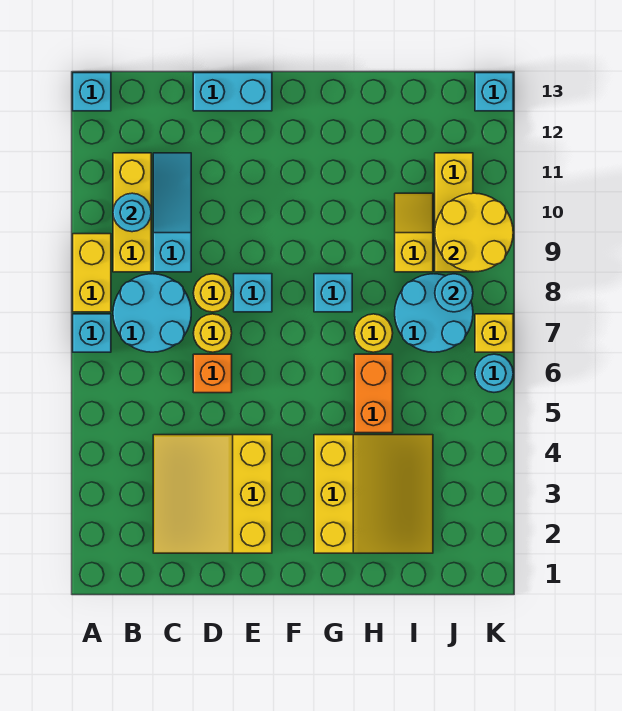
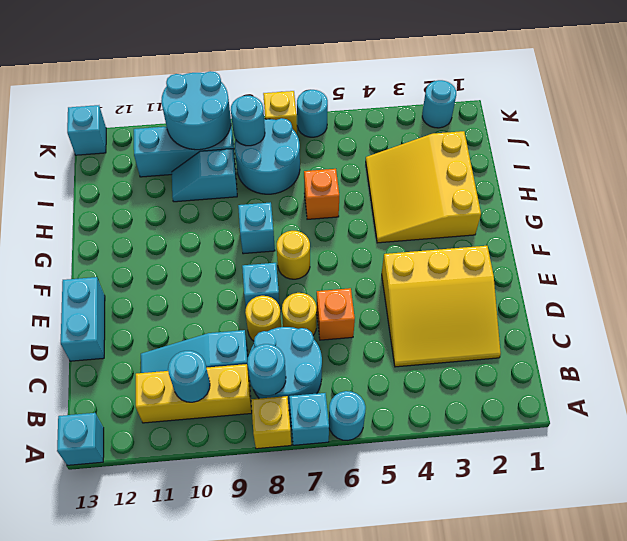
none -> cyan 1x1 round brick [329,391,366,440]
yellow 1x2 brick [73,234,111,312] -> yellow 1x1 brick [251,396,291,449]
none -> cyan 1x1 round brick [247,344,286,396]
yellow 3x3 slope [314,435,433,553] -> yellow 3x3 slope turned to [366,131,481,243]
orange 1x2 brick [354,354,393,433] -> orange 1x1 brick [304,169,339,219]
yellow 1x1 round brick [354,314,393,352] -> yellow 1x1 round brick moved to [277,231,310,279]
yellow 1x2 slope [395,193,433,272] -> cyan 1x2 slope [172,149,237,202]
yellow 1x3 brick [435,153,473,272] -> cyan 1x3 brick [134,125,235,177]
yellow 2x2 round brick [435,193,513,272] -> cyan 2x2 round brick [161,71,231,150]
none -> cyan 1x1 round brick [422,80,456,128]

